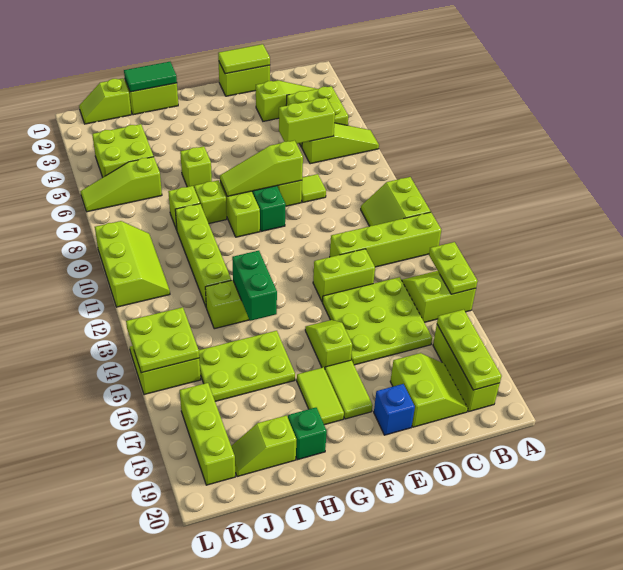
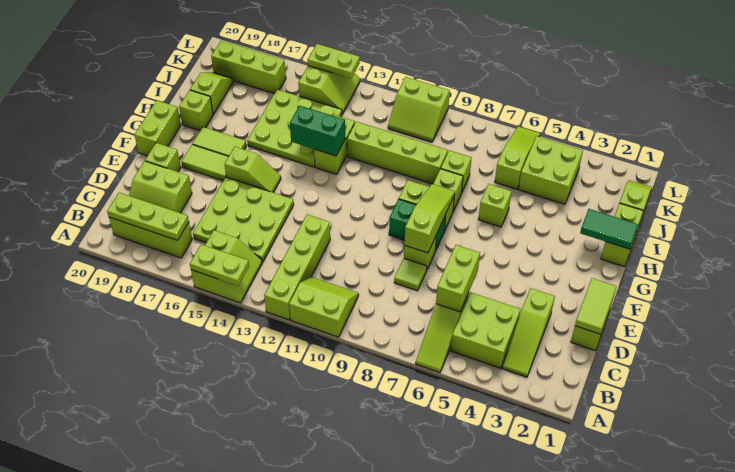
lime 1x2 brick [313,249,375,302] -> lime 1x2 brick moved to [135,101,181,156]
blue 1x1 brick [374,384,415,435] -> lime 1x1 brick [145,143,181,172]
green 1x2 tile [124,62,177,92] -> green 1x2 tile turned to [580,209,638,249]
lime 2x3 plate [199,331,295,401] -> lime 3x3 plate [247,90,342,167]
green 1x1 brick [288,408,327,460] -> lime 1x1 brick [179,90,213,131]
lime 2x3 slope [95,221,170,307] -> lime 2x2 slope [388,77,450,142]
lime 2x2 plate [126,307,199,373] -> lime 1x2 plate [308,44,360,78]

